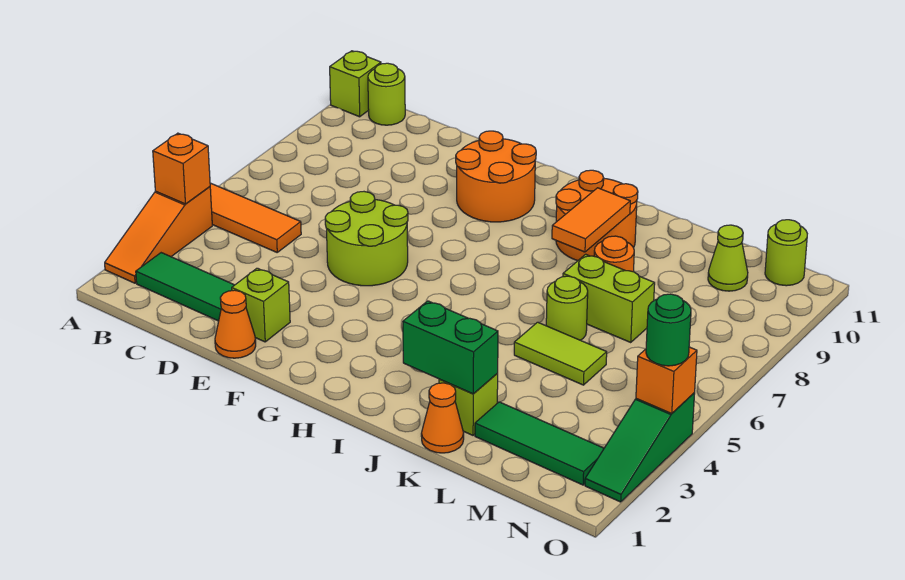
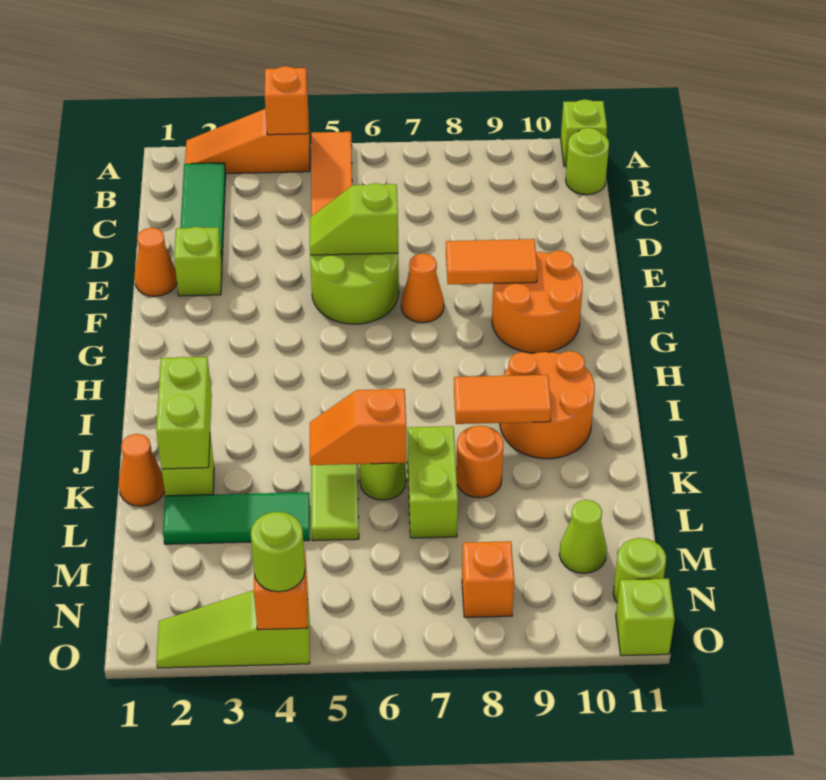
none -> lime 1x2 slope [310,183,398,255]
none -> orange 1x1 cone [401,253,444,323]
none -> orange 1x2 tile [446,239,538,284]
green 1x2 brick [403,301,498,394] -> lime 1x2 brick [156,357,212,469]
none -> orange 1x2 slope [310,389,406,465]
green 1x3 tile [475,402,604,485] -> green 1x3 tile turned to [163,492,310,544]
none -> orange 1x1 brick [462,541,514,617]
green 1x3 slope [585,393,695,502] -> lime 1x3 slope [156,590,310,668]
green 1x1 round brick [646,294,691,366] -> lime 1x1 round brick [251,512,305,592]
none -> lime 1x1 brick [616,579,675,656]

